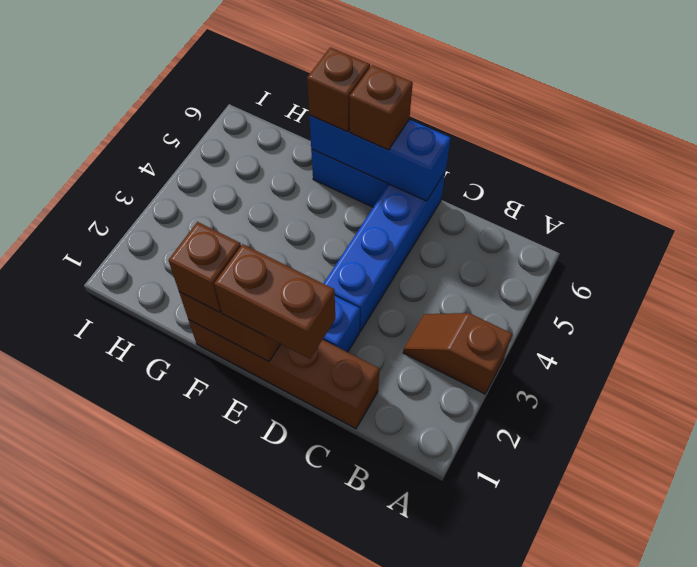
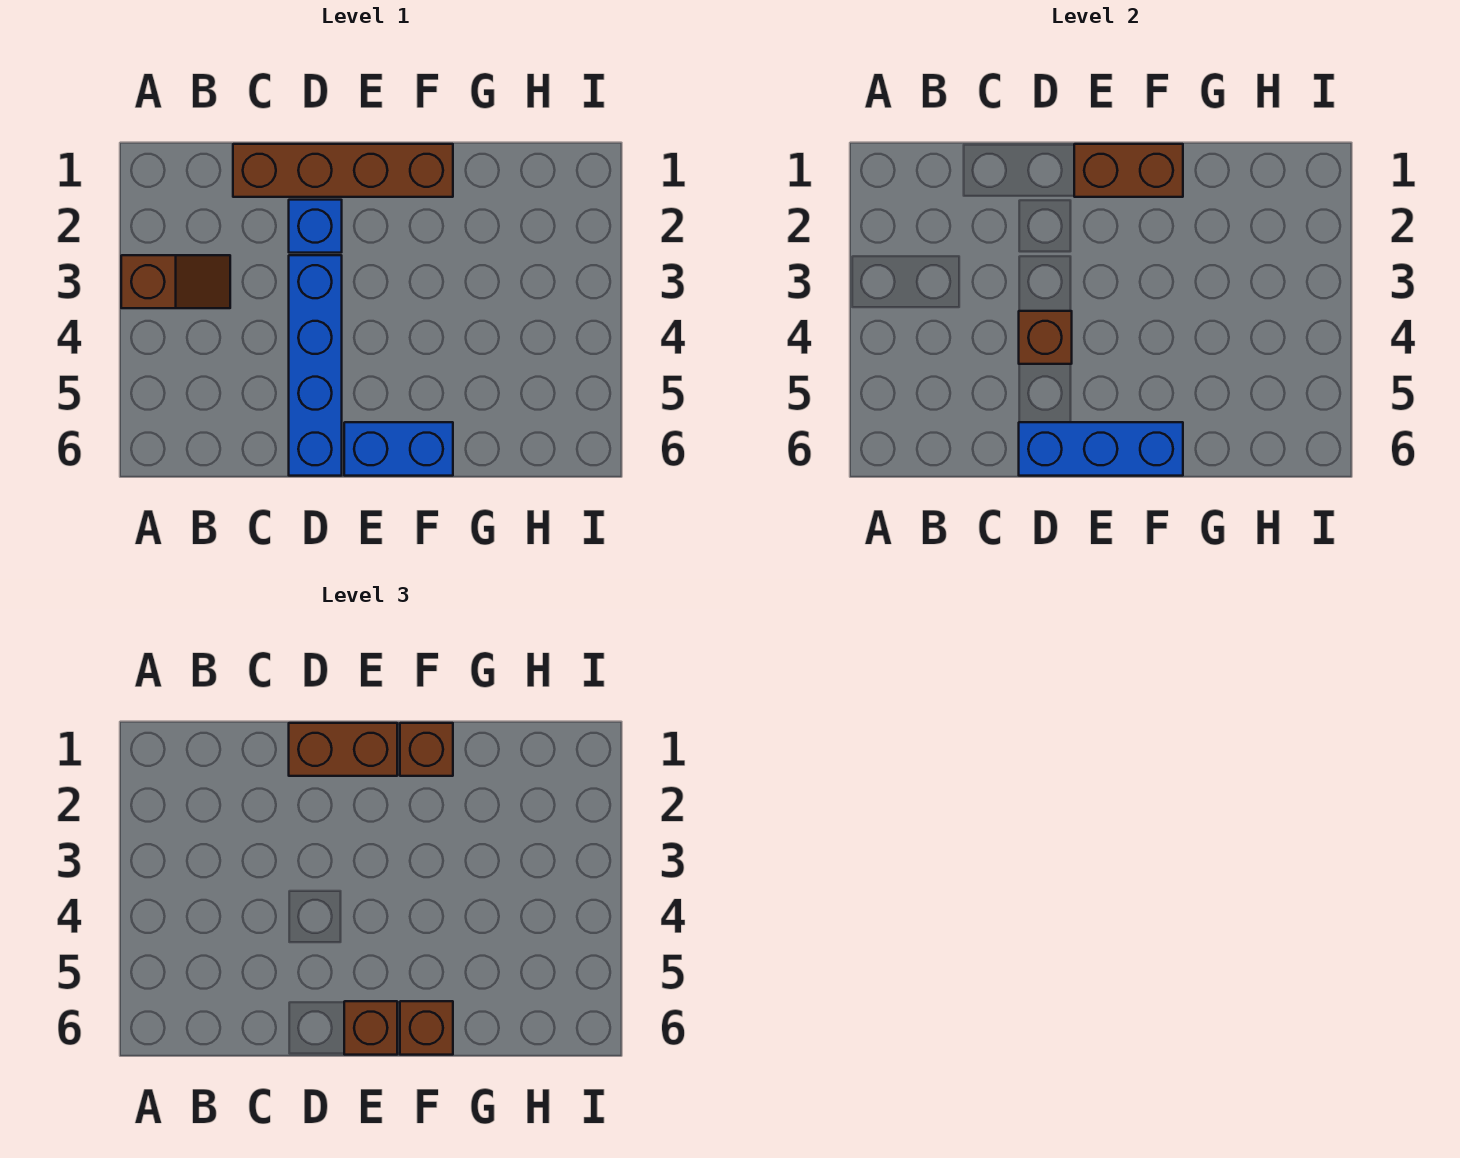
none -> brown 1x1 brick [1019,311,1072,364]

